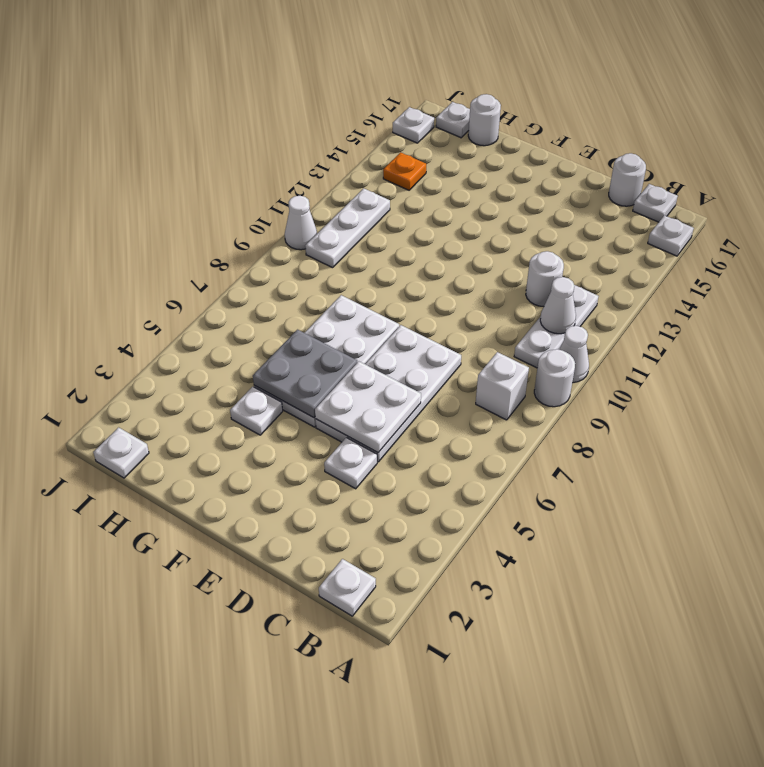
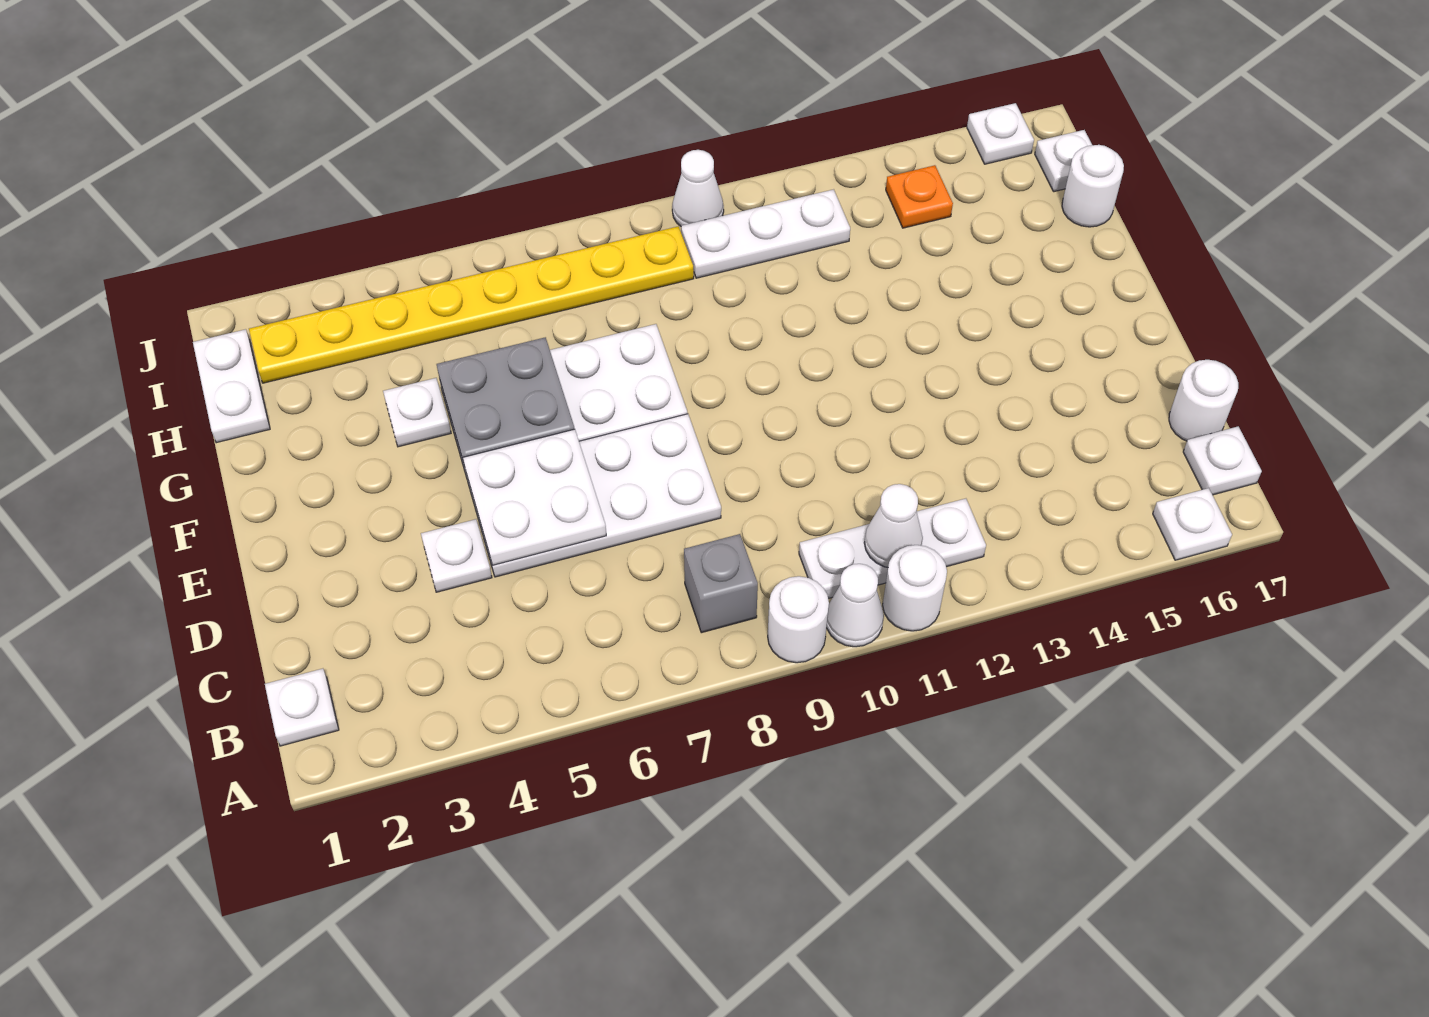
white 1x1 brick [476,352,529,420] -> grey 1x1 brick [684,534,758,633]
white 1x1 round brick [526,251,564,306] -> white 1x1 round brick moved to [883,545,947,631]
white 1x1 plate [93,427,149,478] -> white 1x2 plate [193,329,270,443]
none -> yellow 1x8 plate [249,226,694,383]

